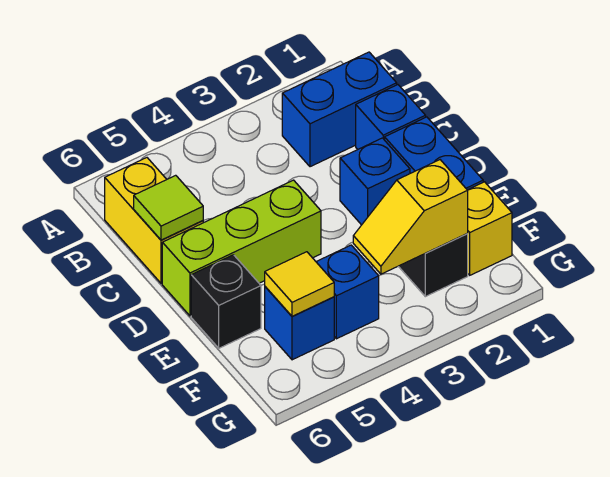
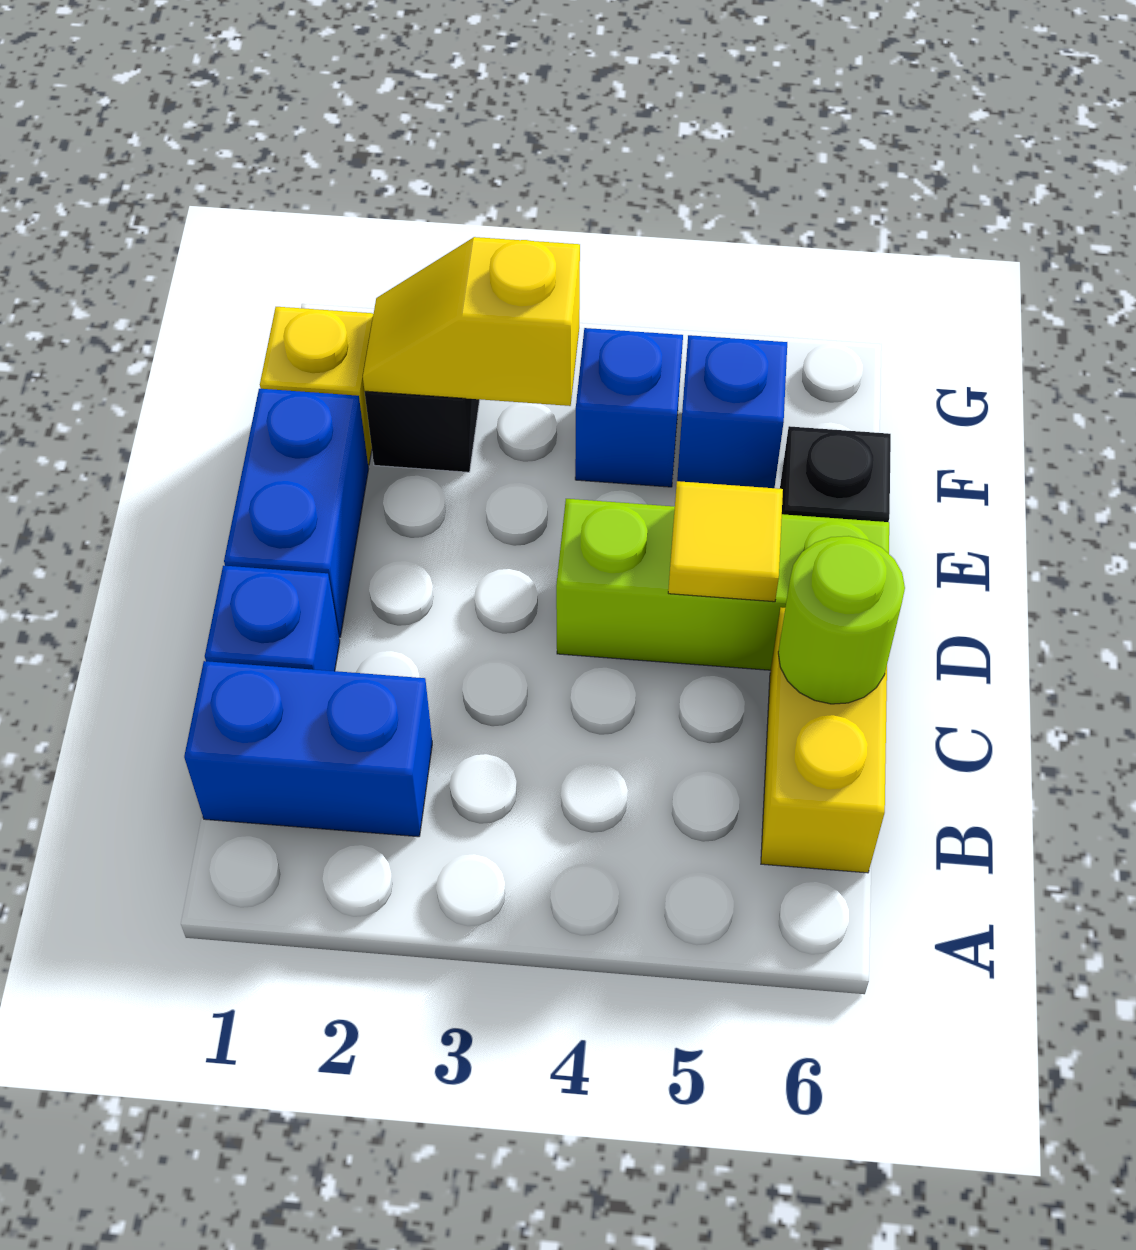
lime 1x1 tile [134,175,203,240] -> lime 1x1 round brick [778,536,905,704]
blue 1x1 brick [340,138,410,225] -> none
yellow 1x2 slope [353,160,468,274] -> yellow 1x2 slope turned to [363,237,580,406]
yellow 1x1 tile [265,252,334,317] -> yellow 1x1 tile moved to [668,481,783,602]

